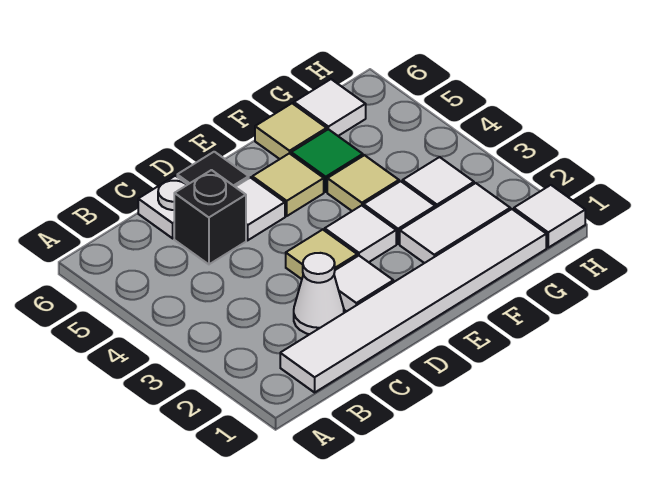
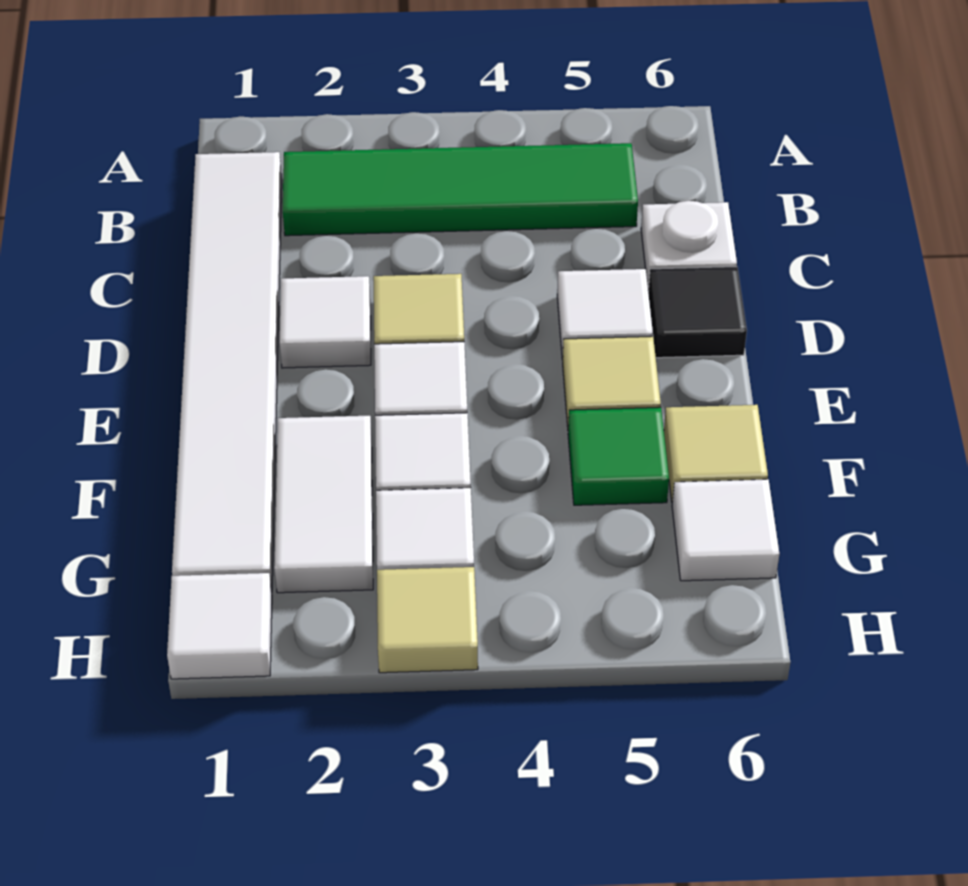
none -> green 1x4 tile [283,143,638,236]
white 1x1 cone [294,253,344,334] -> none
black 1x1 brick [174,170,246,264] -> none
tan 1x1 tile [327,155,399,211] -> tan 1x1 tile moved to [377,567,478,673]

